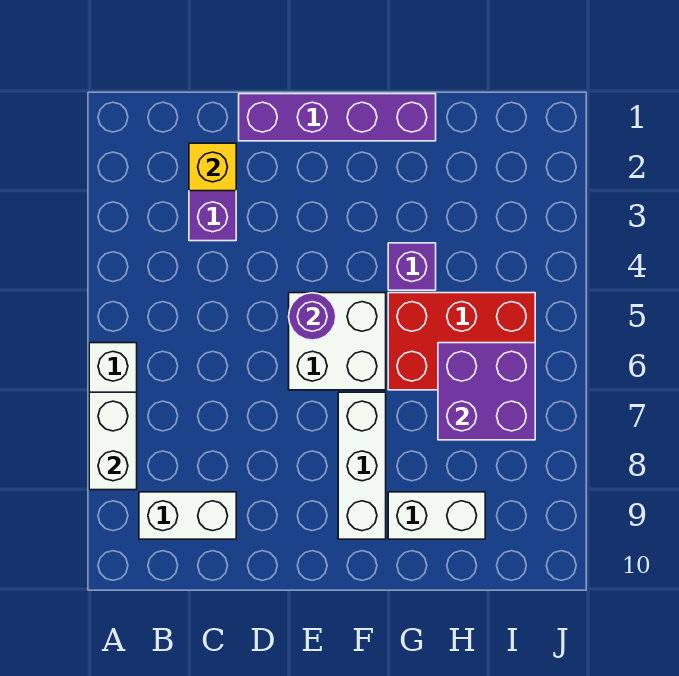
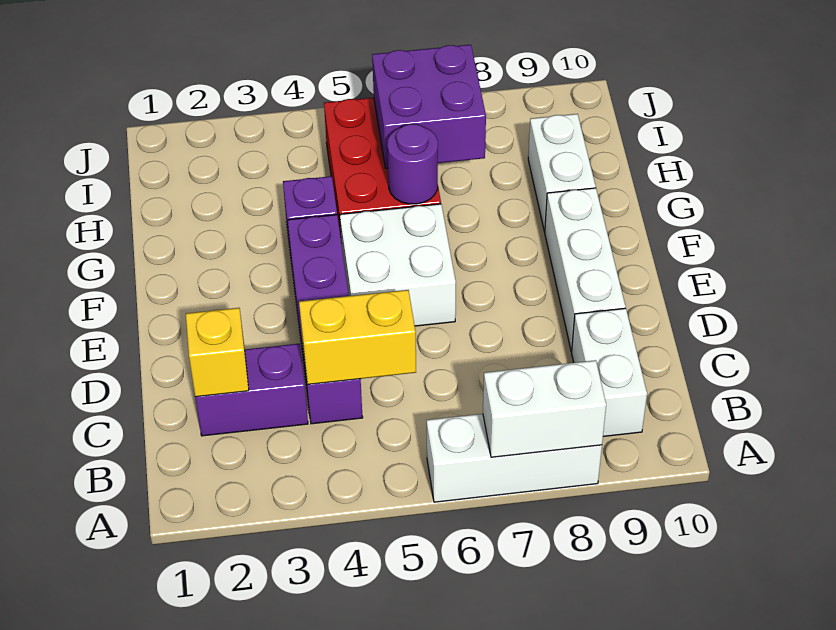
none -> yellow 1x2 brick [299,290,416,384]
purple 1x4 brick [239,94,436,141] -> purple 1x4 brick moved to [288,215,363,424]
purple 1x1 round brick [289,293,336,340] -> purple 1x1 round brick moved to [387,124,438,204]
white 1x3 brick [338,392,386,539] -> white 1x3 brick turned to [545,188,625,351]

